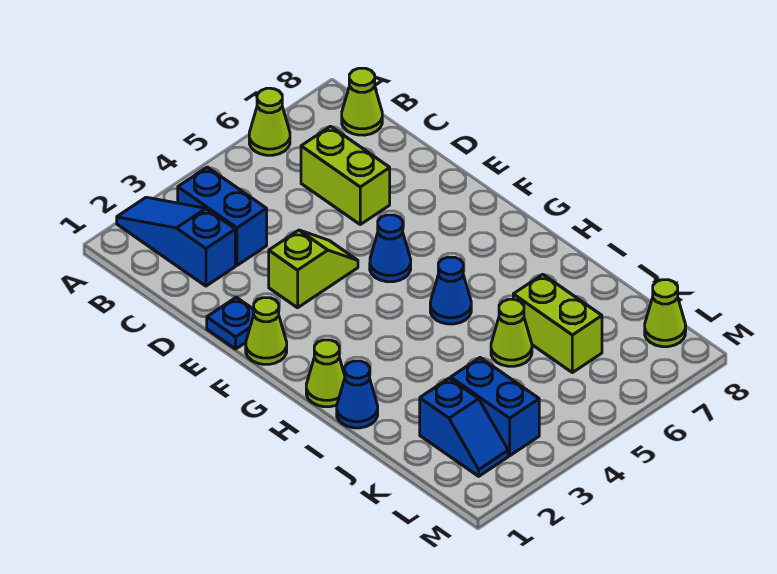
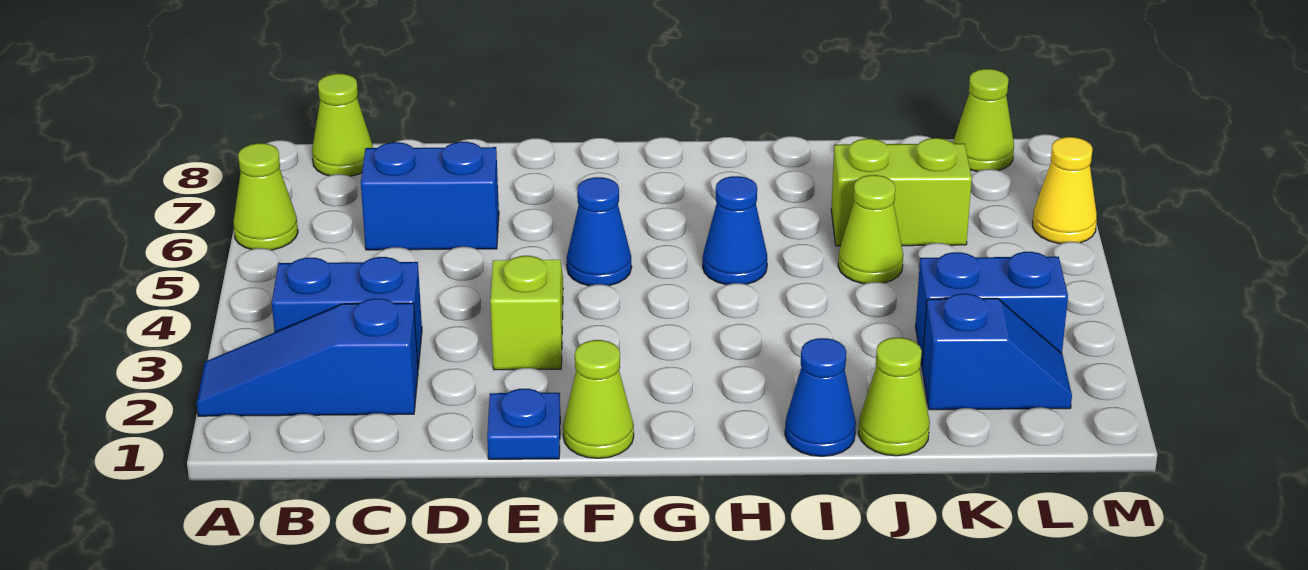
lime 1x2 brick [301,126,390,224] -> blue 1x2 brick [361,142,499,250]
lime 1x1 cone [306,340,345,407] -> lime 1x1 cone moved to [859,338,930,456]
none -> yellow 1x1 cone [1033,137,1097,244]

